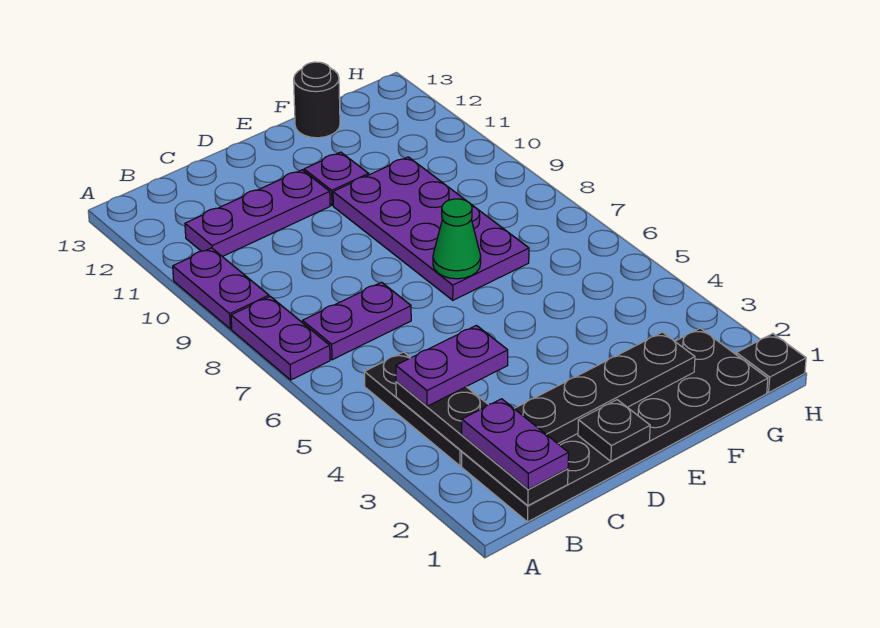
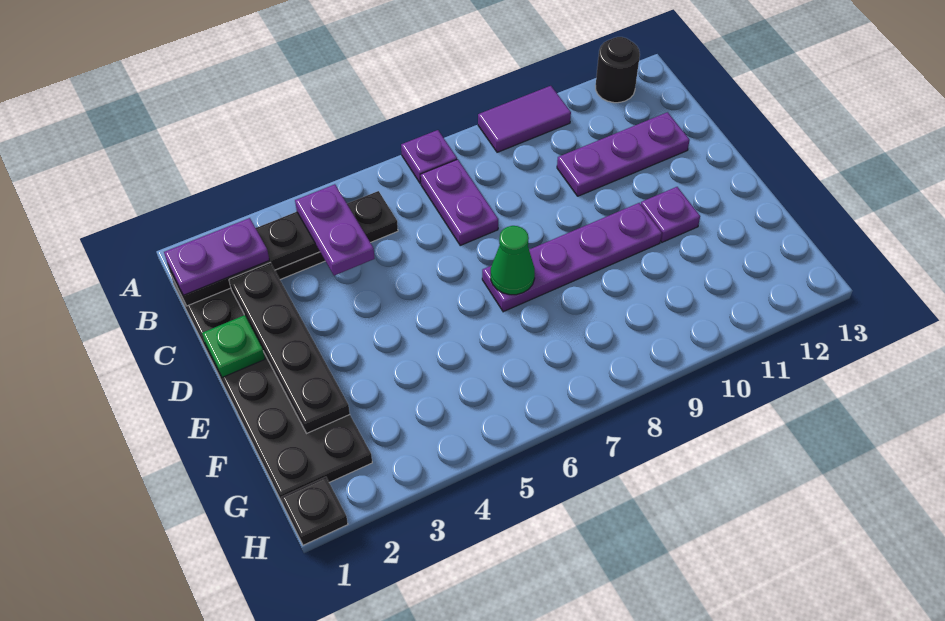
purple 1x2 plate [231,296,330,380] -> purple 1x1 plate [401,130,457,183]
purple 1x2 plate [173,248,269,329] -> purple 1x2 tile [478,86,571,152]
purple 1x3 plate [185,170,330,257] -> purple 1x3 plate turned to [557,112,690,196]
black 1x1 plate [578,400,650,461] -> green 1x1 plate [202,315,265,377]
purple 2x4 plate [333,157,529,300] -> purple 1x4 plate [482,203,662,312]
black 1x1 round brick [294,62,340,138] -> black 1x1 round brick moved to [596,37,640,103]

